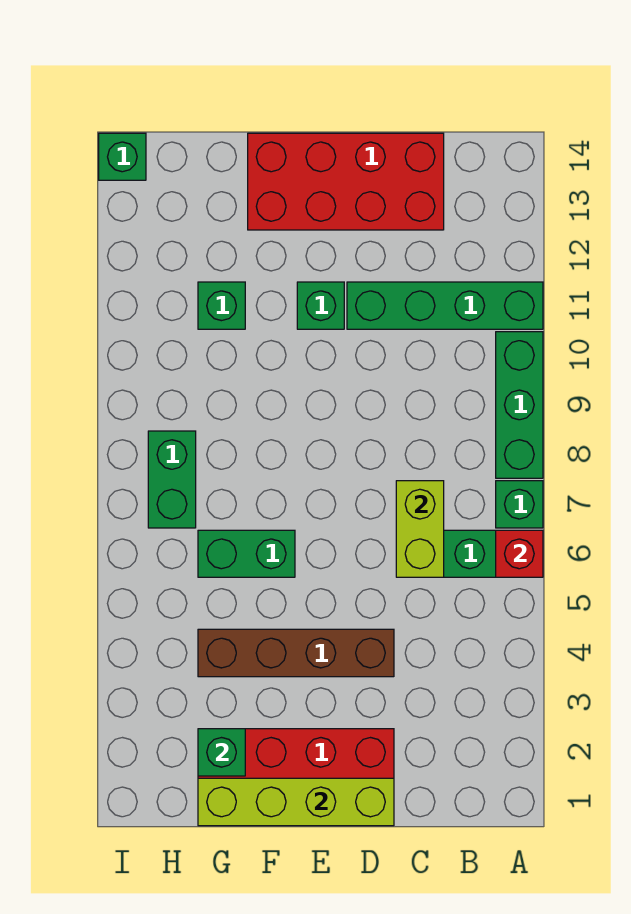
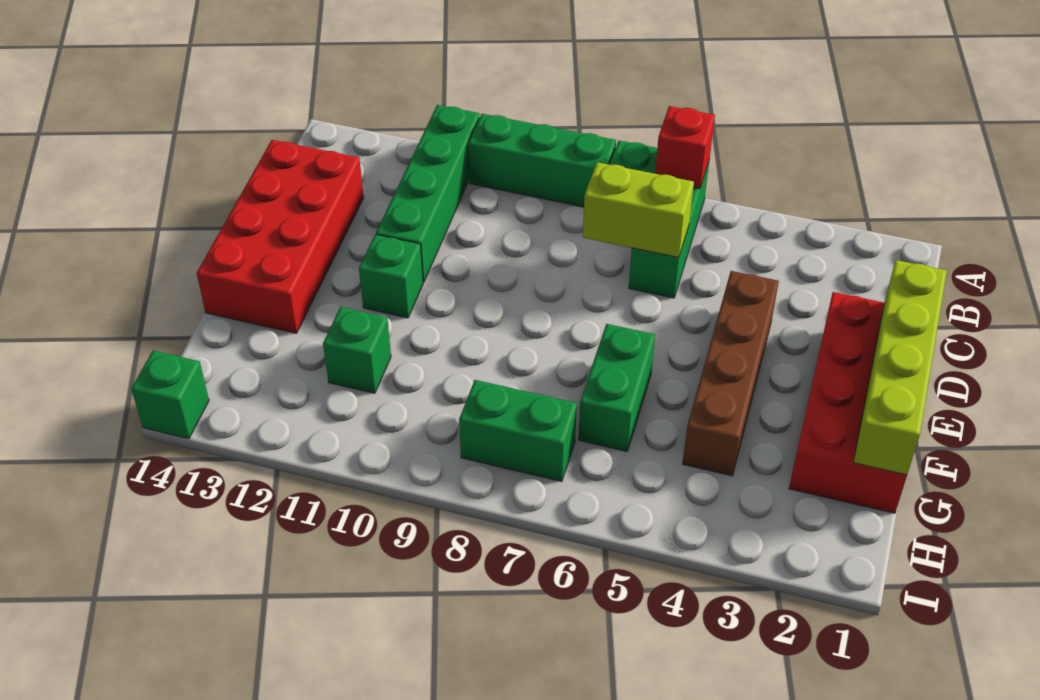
green 1x1 brick [198,729,245,776] -> none

